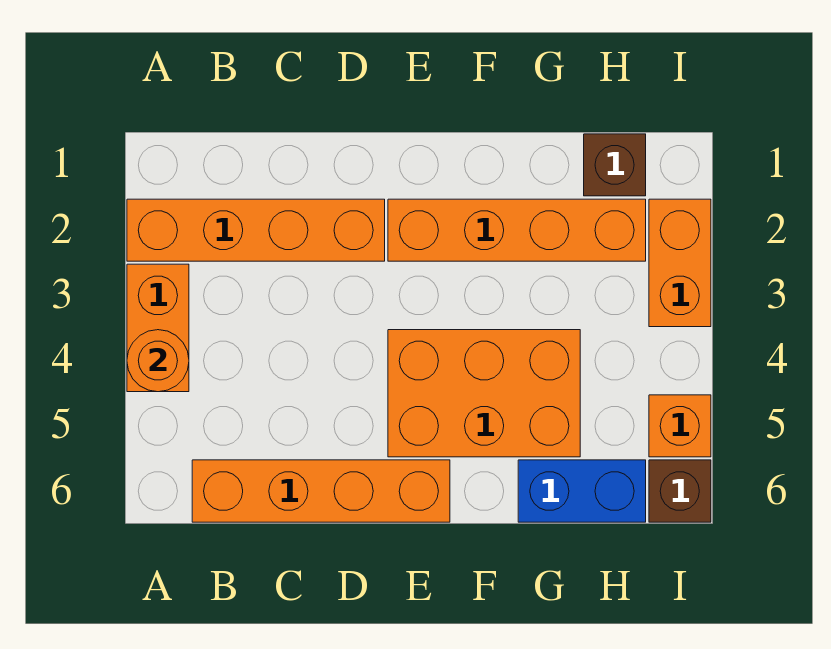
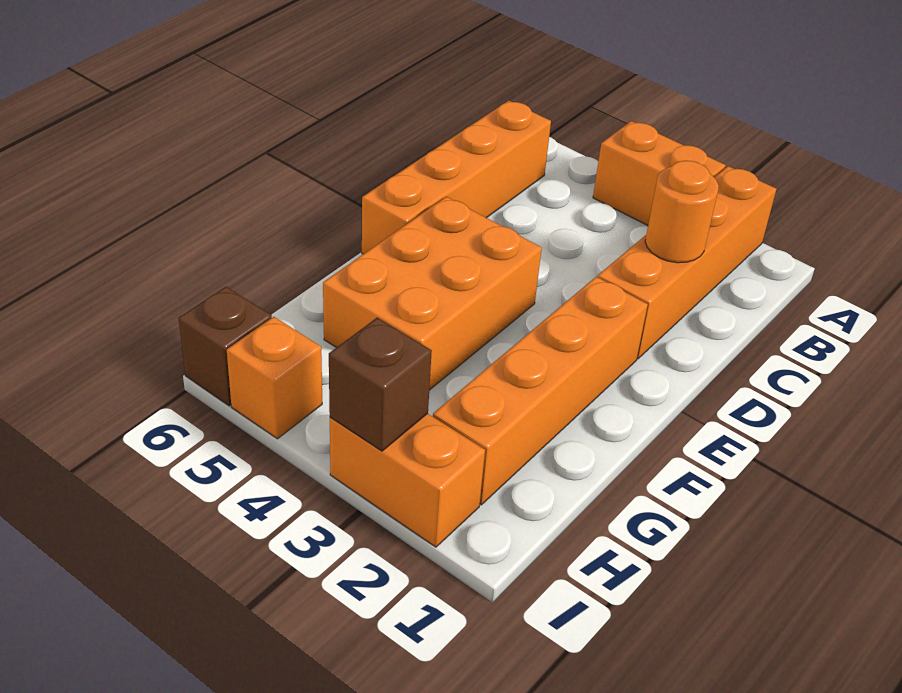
orange 1x1 round brick [127,330,189,392] -> orange 1x1 round brick moved to [645,161,719,263]
blue 1x2 brick [518,460,646,522] -> none
brown 1x1 brick [584,134,646,196] -> brown 1x1 brick moved to [329,318,432,451]

